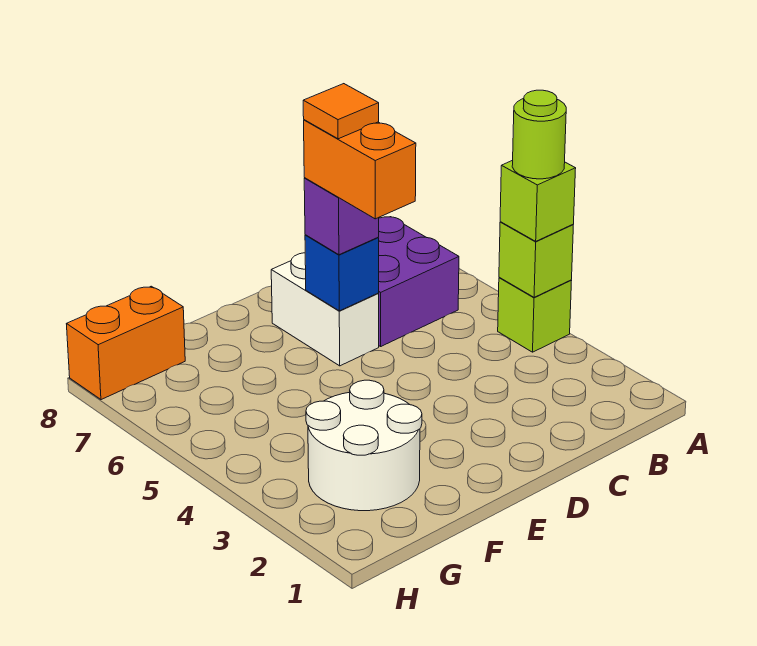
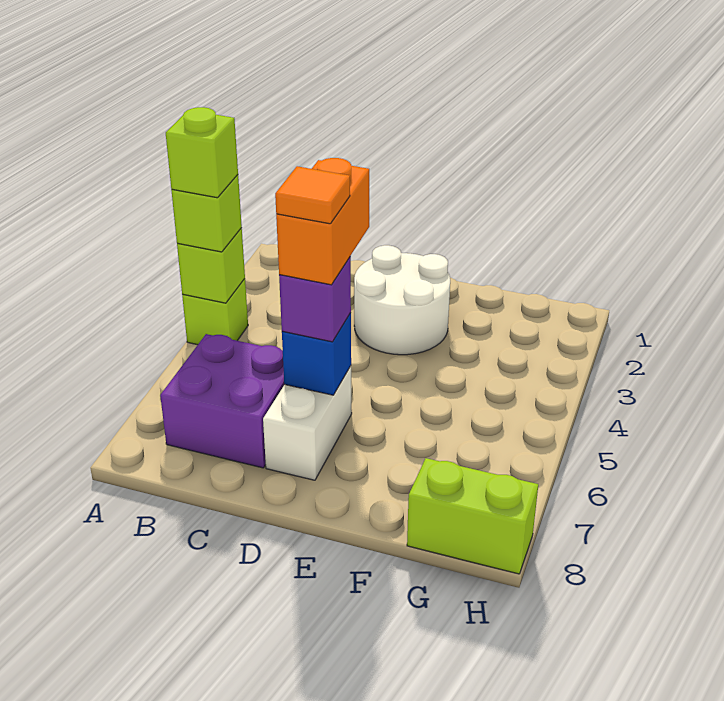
lime 1x1 round brick [512,90,566,179] -> lime 1x1 brick [166,107,238,198]
white 2x2 round brick [306,380,422,511] -> white 2x2 round brick moved to [354,245,450,355]
orange 1x2 brick [67,286,185,400] -> lime 1x2 brick [407,458,538,574]

